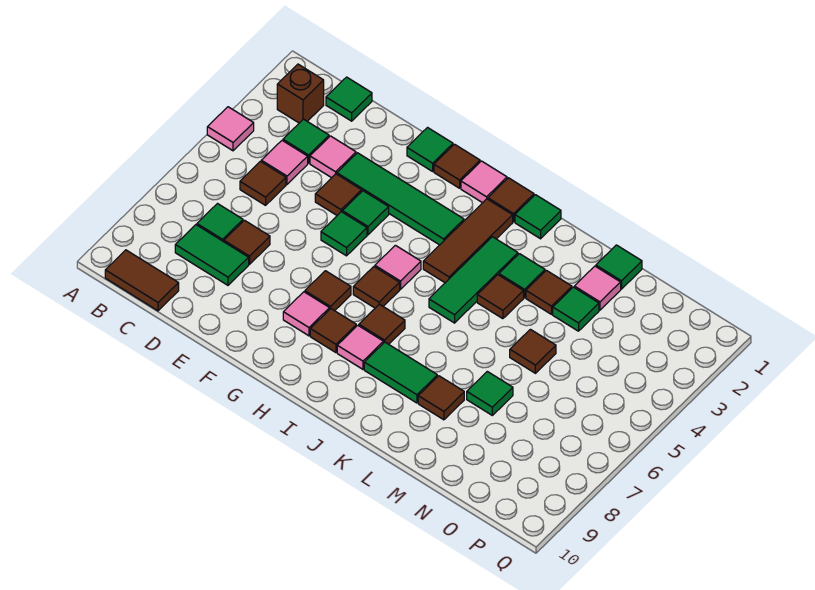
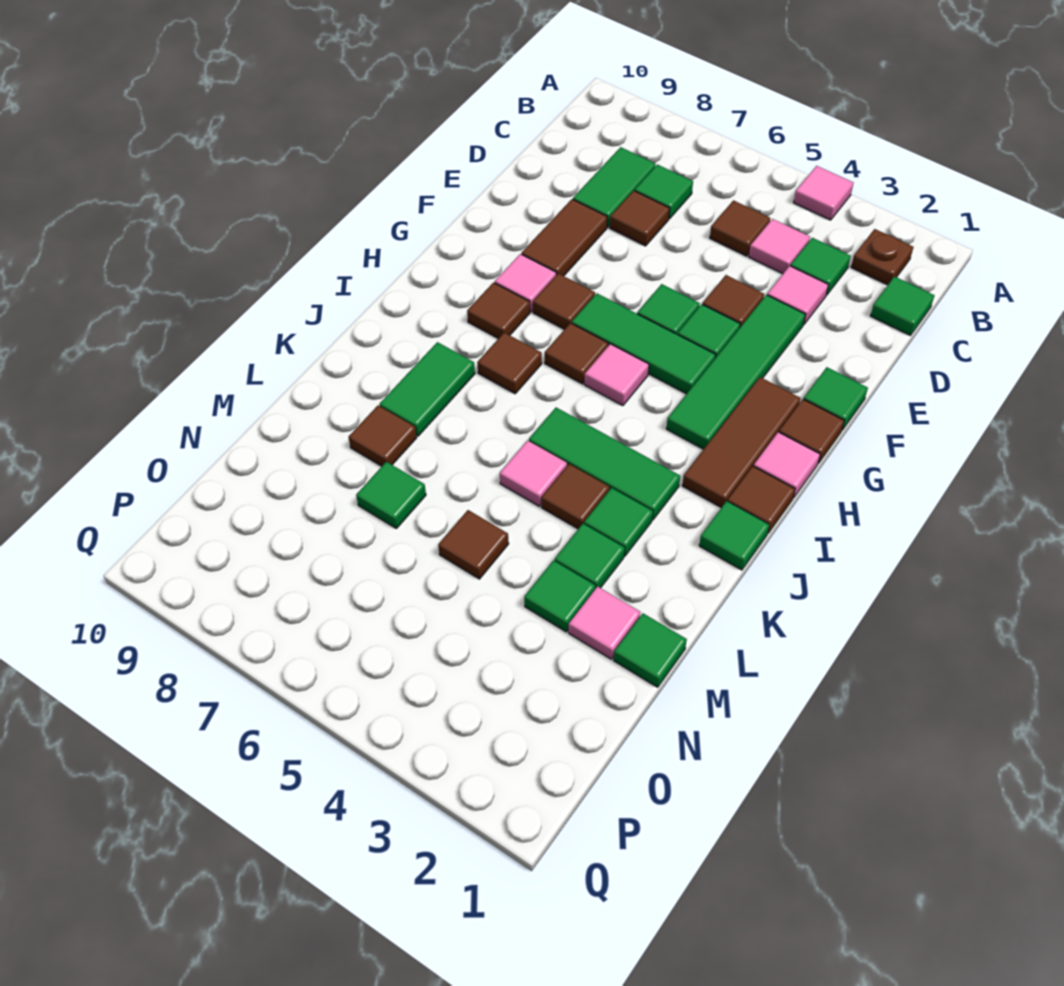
brown 1x1 brick [277,64,324,123] -> brown 1x1 plate [851,229,913,285]
brown 1x2 tile [105,250,179,311] -> brown 1x2 tile moved to [522,199,607,276]
none -> green 1x3 tile [572,293,716,394]
brown 1x3 tile [423,199,513,283] -> brown 1x3 tile turned to [682,377,800,508]
pink 1x1 tile [337,326,383,369] -> pink 1x1 tile moved to [500,441,567,506]
brown 1x1 tile [526,270,572,314] -> green 1x1 tile [555,524,625,589]

